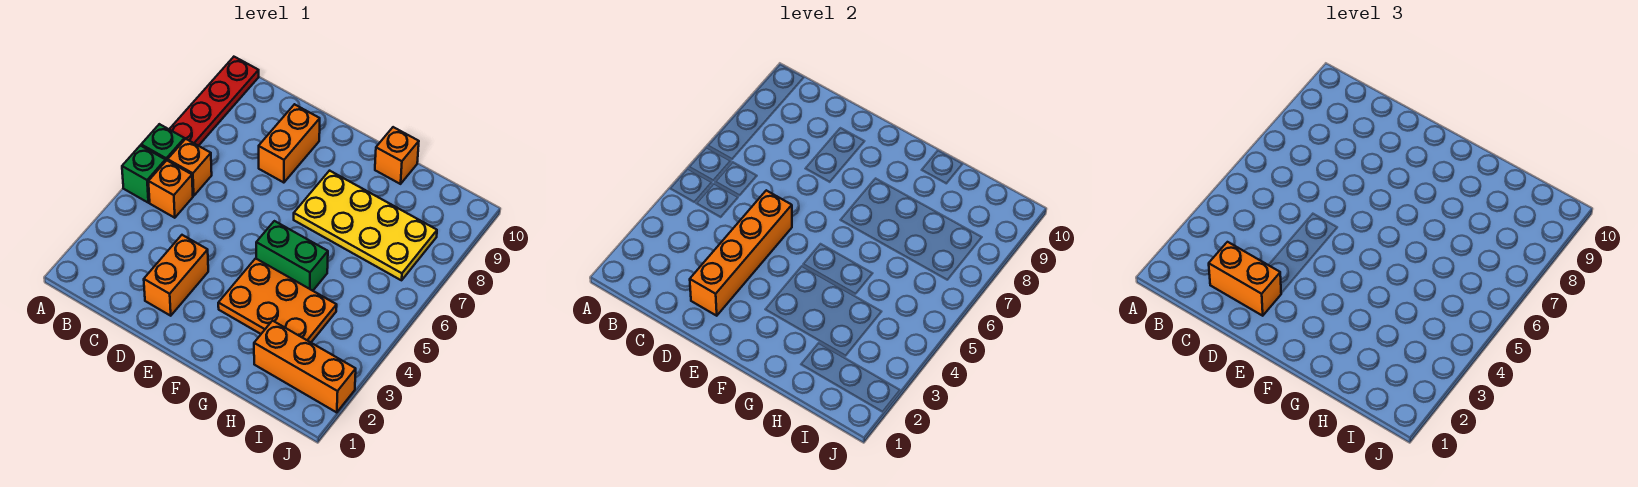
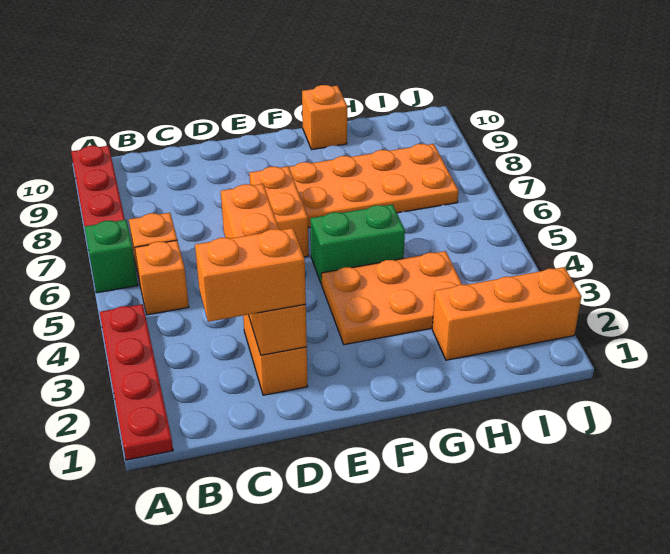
none -> red 1x4 plate [100,304,173,460]
green 1x1 brick [122,146,166,203] -> none
orange 1x2 brick [259,104,320,183] -> orange 1x2 brick moved to [249,166,309,257]
yellow 2x4 plate [294,171,437,280] -> orange 2x4 plate [289,144,458,228]

